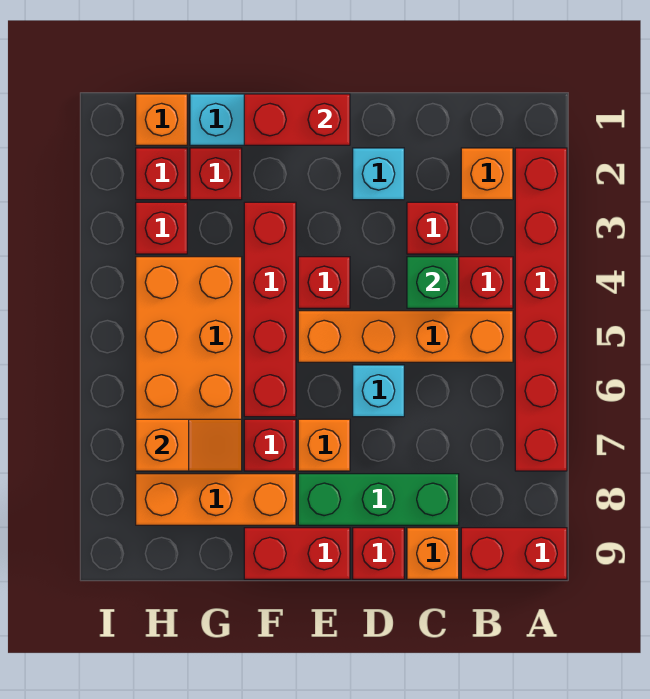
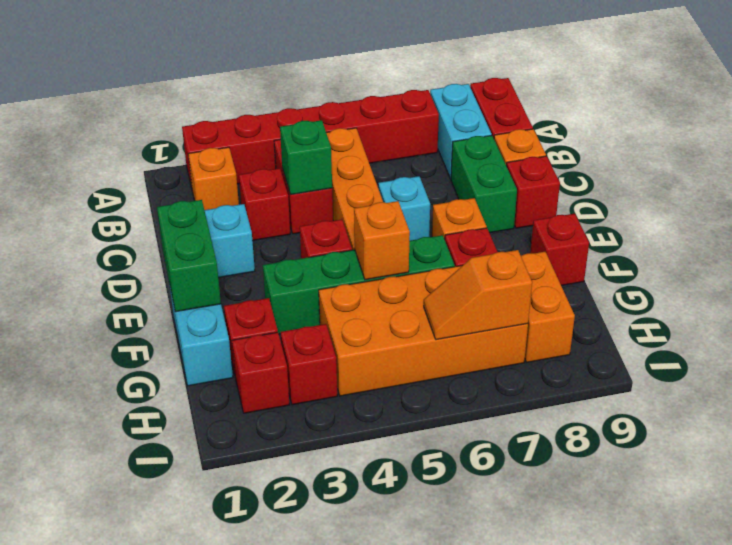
none -> cyan 1x2 brick [430,84,492,179]
green 1x3 brick [298,474,459,525] -> green 1x2 brick [451,135,517,233]
red 1x2 brick [244,94,350,145] -> green 1x2 brick [157,200,221,312]
red 1x2 brick [244,528,350,579] -> red 1x1 brick [530,214,589,286]
red 1x4 brick [244,202,296,417] -> green 1x4 brick [263,235,455,334]
orange 1x3 brick [136,474,296,525] -> orange 1x2 brick [521,252,575,362]
orange 1x2 slope [136,419,242,471] -> orange 1x2 slope turned to [424,250,532,340]
orange 1x1 brick [136,94,187,145] -> orange 1x1 brick moved to [354,201,410,280]

